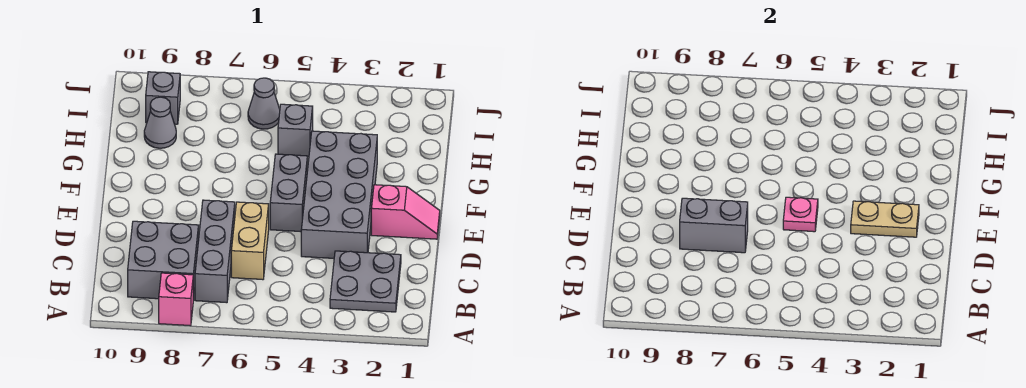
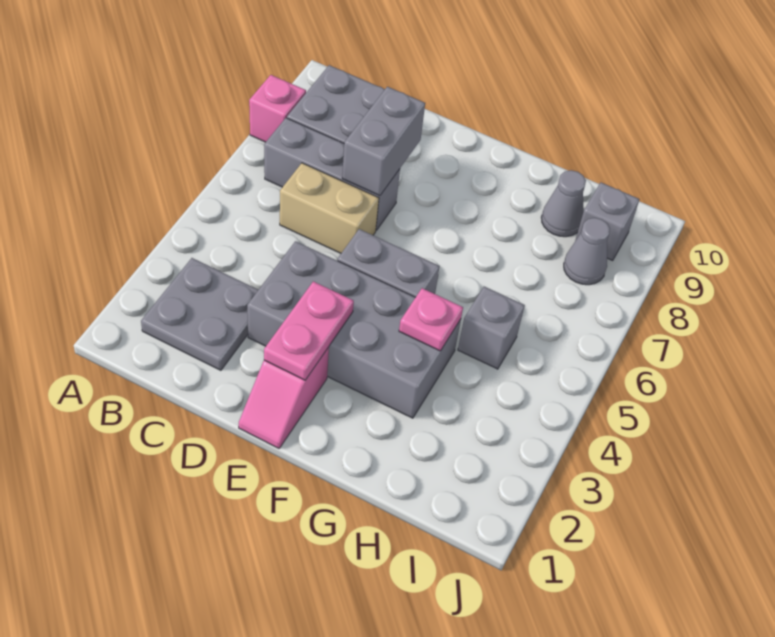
tan 1x2 plate [851,201,919,237] -> pink 1x2 plate [264,281,354,380]
pink 1x1 plate [783,197,818,232] -> pink 1x1 plate moved to [399,288,463,351]
grey 1x1 cone [248,78,280,129] -> grey 1x1 cone moved to [564,218,610,285]

